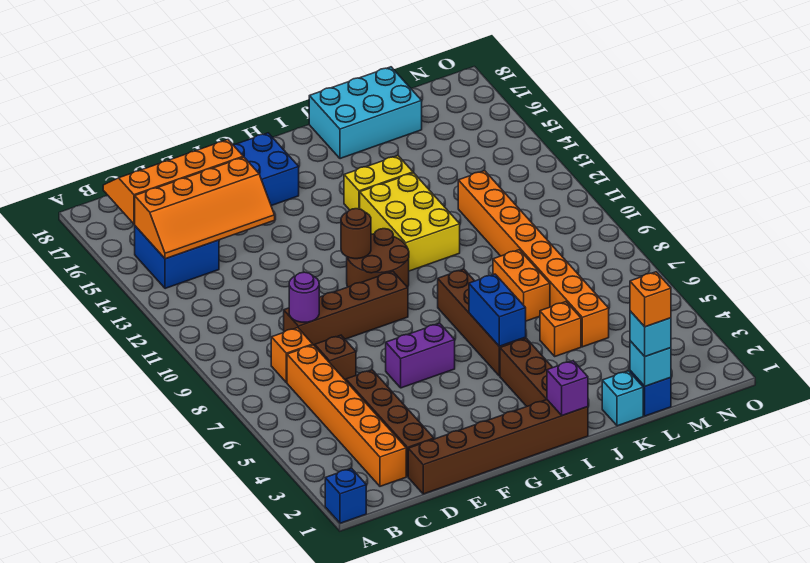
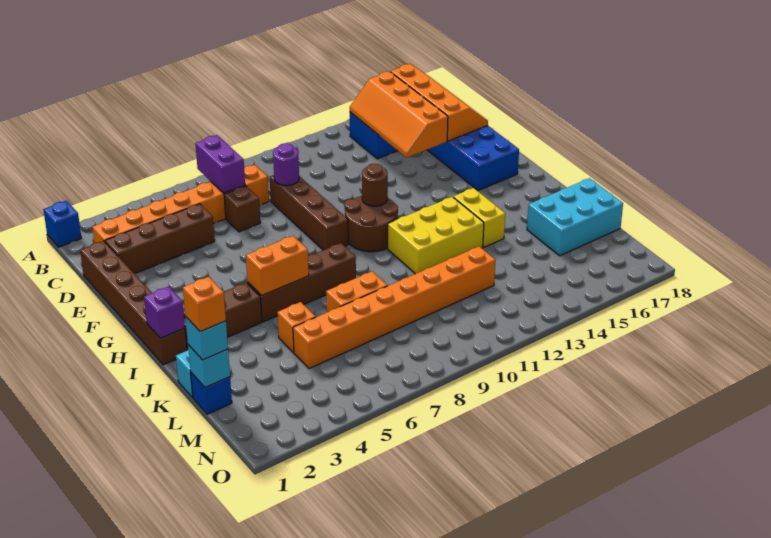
purple 1x2 brick [386,323,455,388] -> purple 1x2 brick moved to [195,135,245,193]
blue 1x2 brick [469,274,526,346] -> orange 1x2 brick [246,236,309,296]
cyan 2x3 brick [309,67,422,159] -> cyan 2x3 brick turned to [527,178,623,256]

